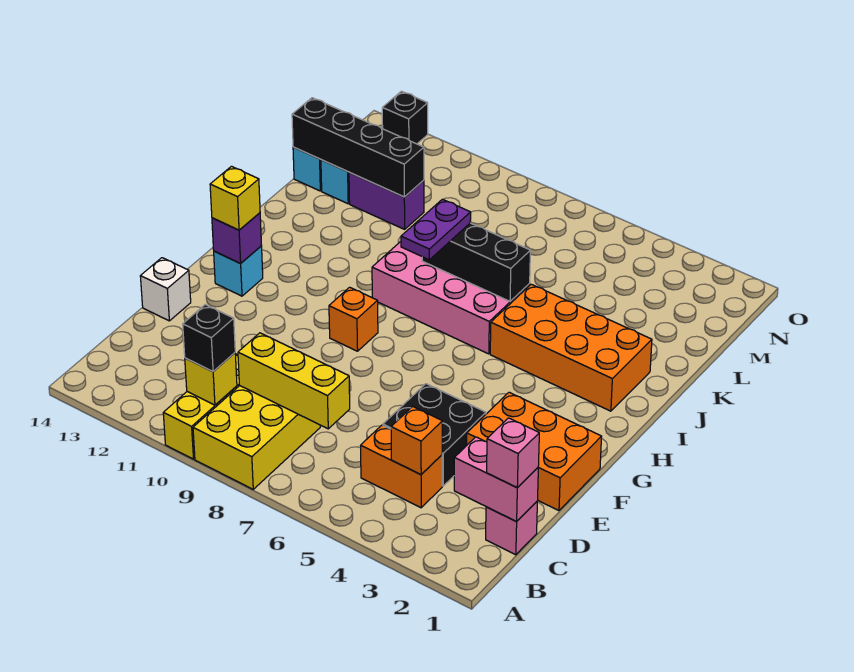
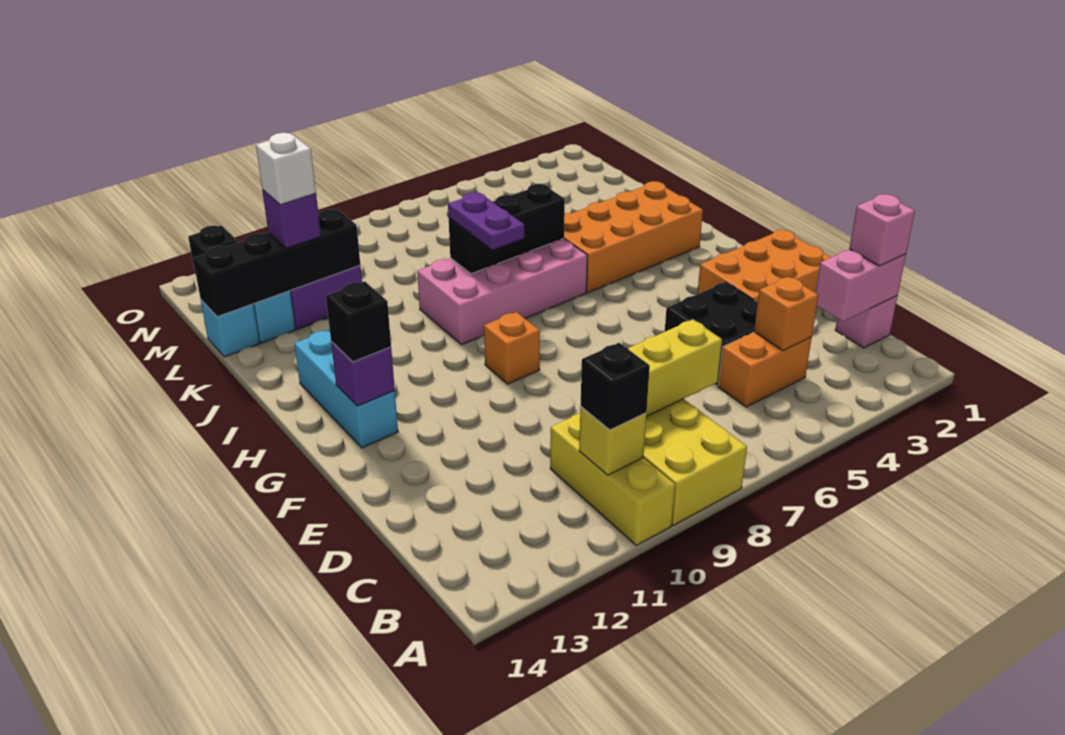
white 1x1 brick [140,258,191,321] -> white 1x1 brick moved to [256,133,316,205]
cyan 1x1 brick [214,246,263,296] -> cyan 1x3 brick [294,330,398,448]
yellow 1x1 brick [210,166,260,230] -> black 1x1 brick [326,281,391,362]
none -> purple 1x1 brick [262,190,321,248]

